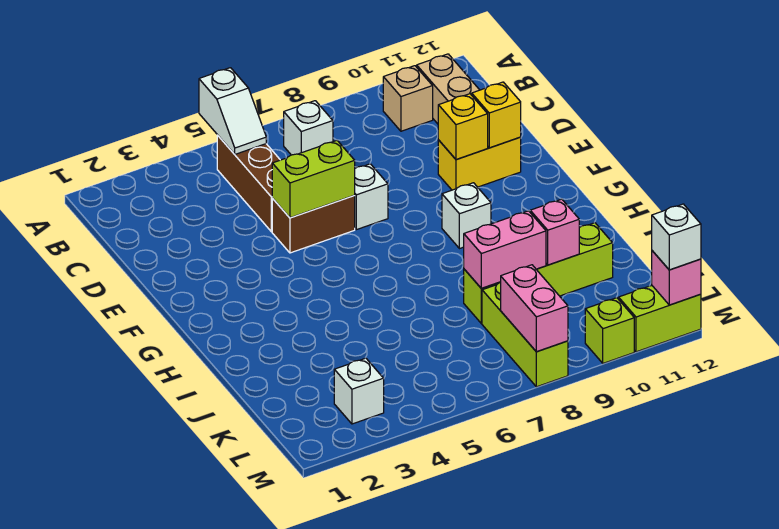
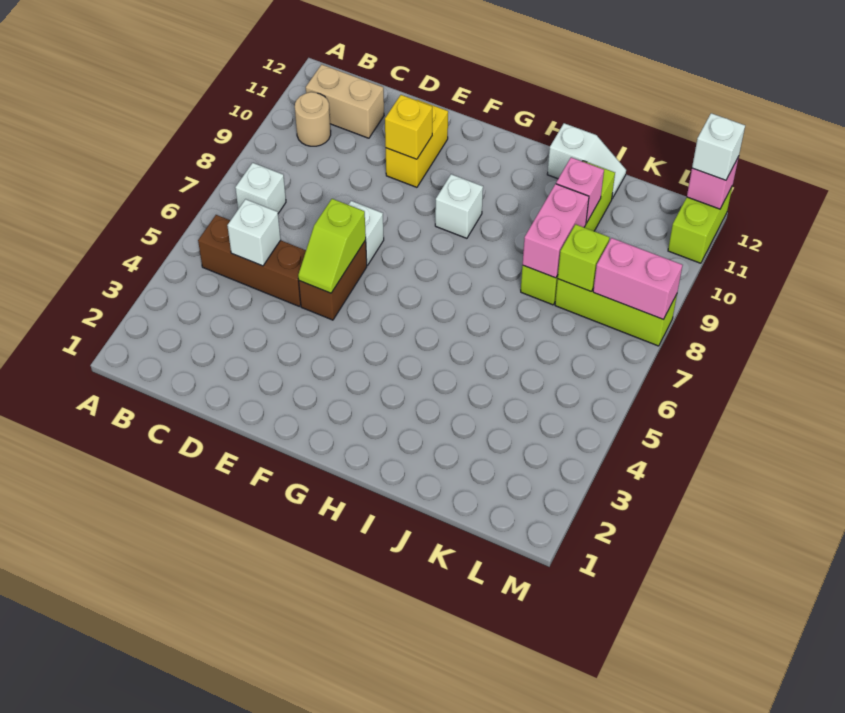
white 1x2 slope [199,68,266,154] -> white 1x2 slope moved to [547,123,626,198]
tan 1x1 brick [383,66,433,131] -> tan 1x1 round brick [295,92,331,146]
lime 1x2 brick [272,141,355,218] -> lime 1x2 slope [298,199,366,293]
yellow 1x1 brick [472,82,521,148] -> none
white 1x1 brick [334,358,384,424] -> white 1x1 brick moved to [227,199,281,266]
lime 1x1 brick [585,298,634,363] -> lime 1x1 brick moved to [558,224,610,291]

